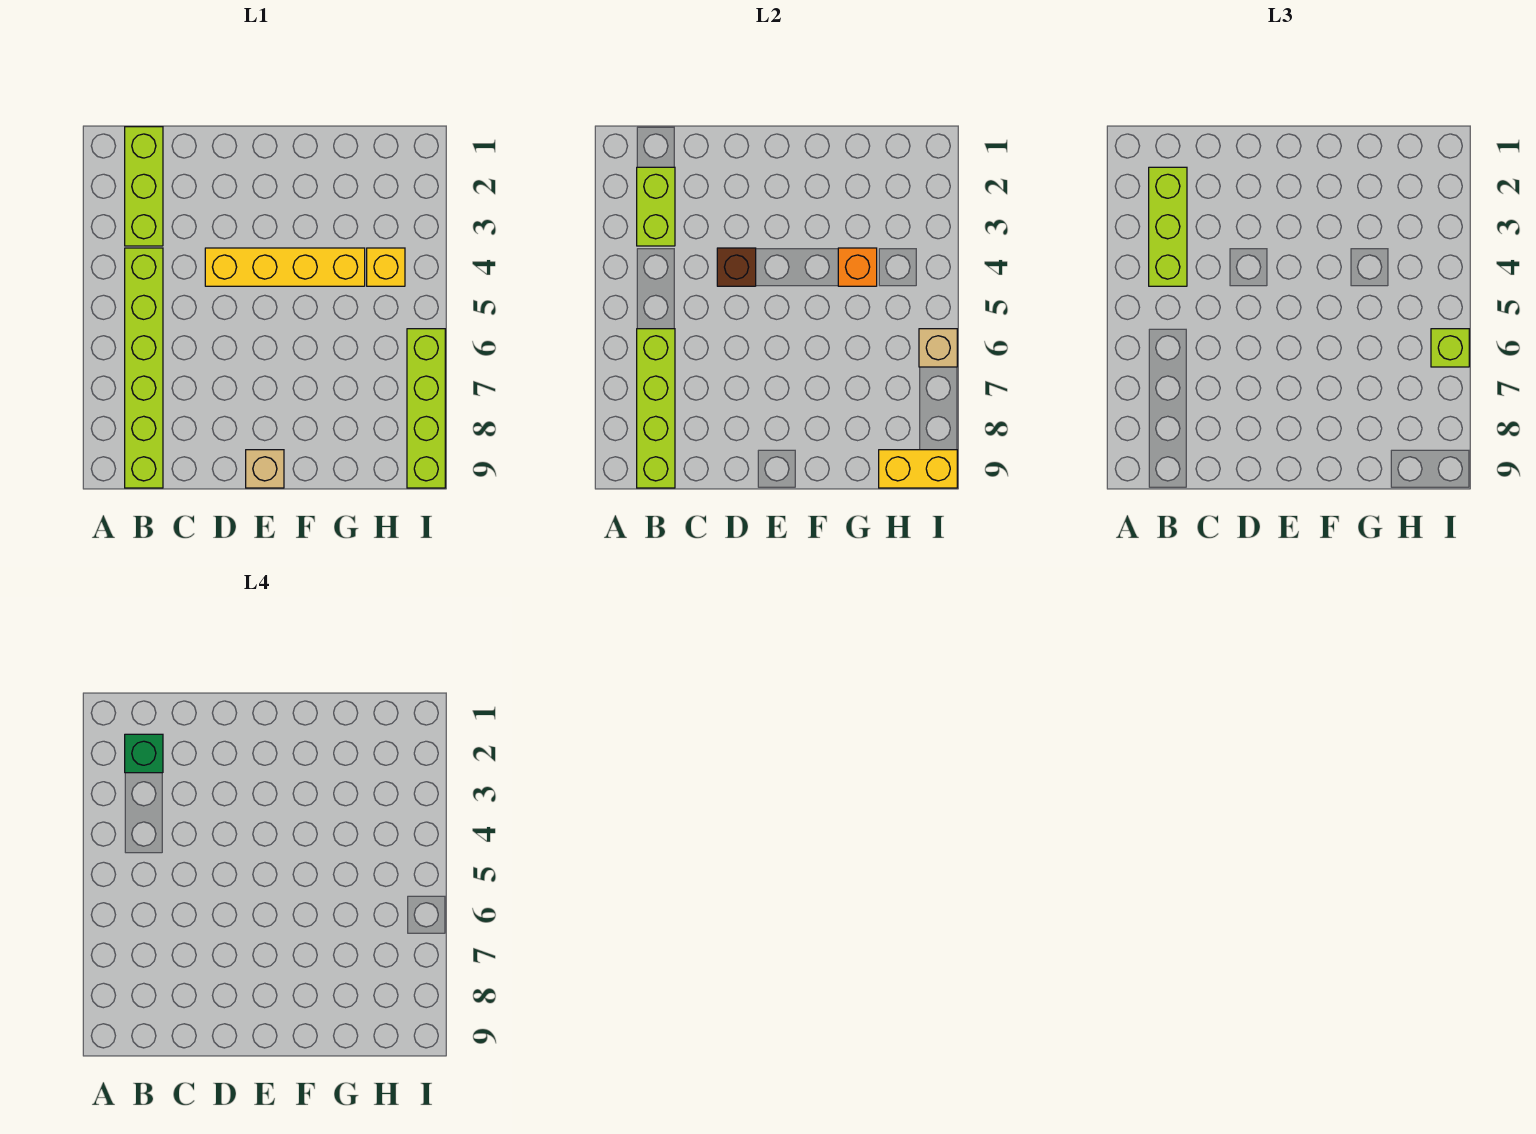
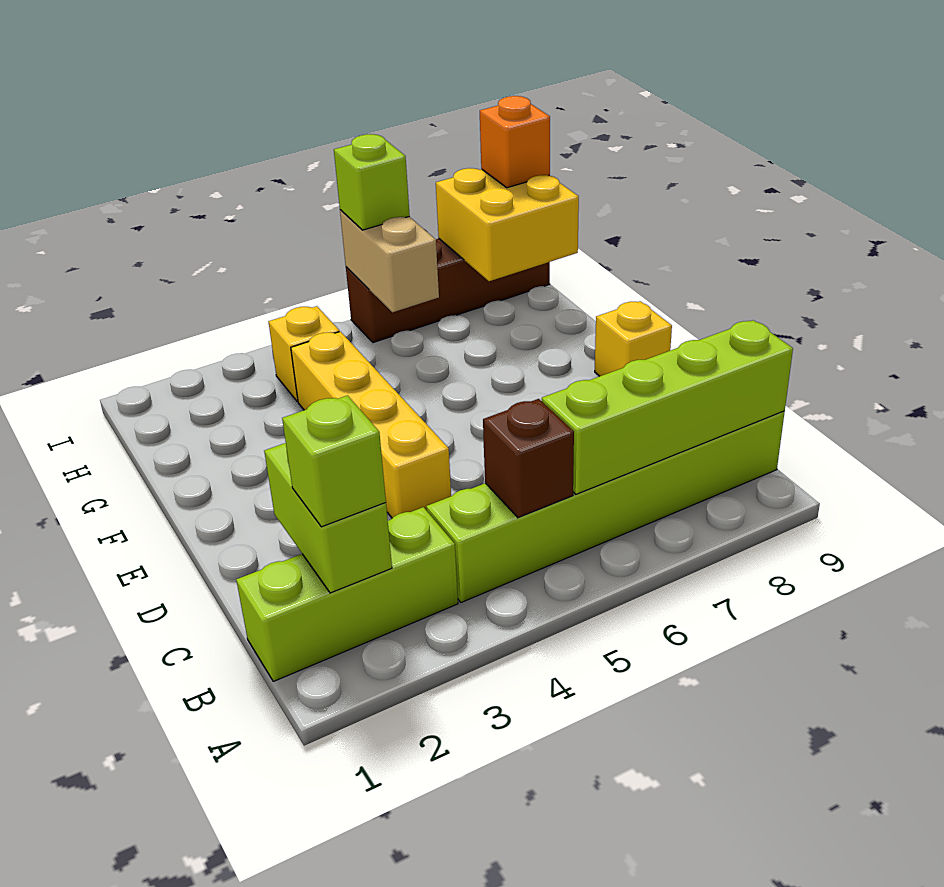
lime 1x2 brick [637,167,675,246] -> lime 1x2 brick turned to [264,443,392,593]
lime 1x3 brick [1149,167,1187,286] -> lime 1x1 brick [282,396,386,527]
green 1x1 brick [125,734,163,773] -> none
brown 1x1 brick [717,248,756,286] -> brown 1x1 brick moved to [483,399,574,518]
tan 1x1 brick [246,450,284,488] -> yellow 1x1 brick [595,301,672,376]
orange 1x1 brick [838,248,877,286] -> orange 1x1 brick moved to [480,96,550,188]
yellow 1x2 brick [879,450,957,488] -> yellow 2x2 brick [436,168,579,281]
lime 1x4 brick [407,329,445,488] -> brown 1x4 brick [346,239,550,343]
tan 1x1 brick [919,329,957,367] -> tan 1x2 brick [340,210,439,312]

